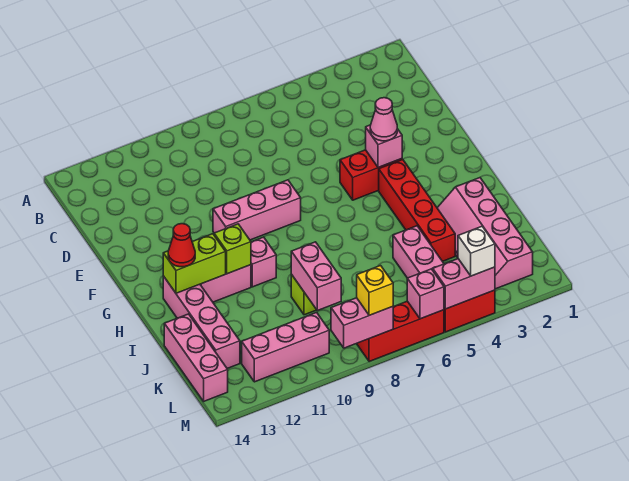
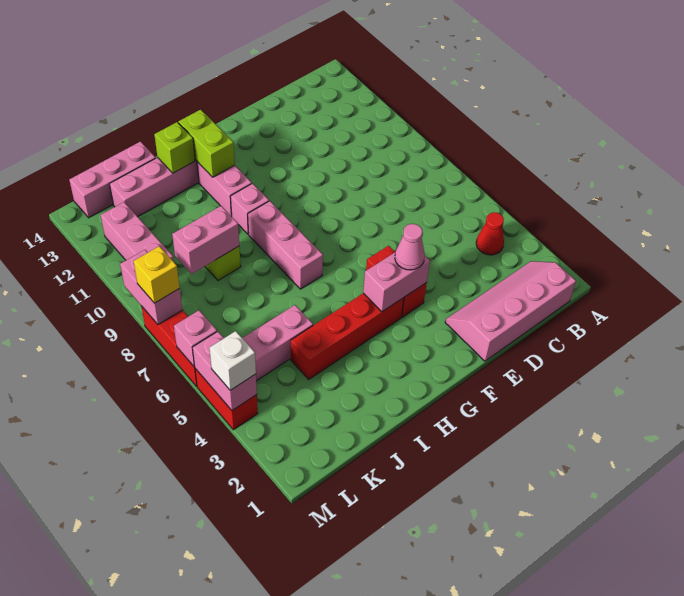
pink 1x1 brick [366,125,402,168] -> pink 1x2 brick [363,253,430,312]
pink 1x3 brick [213,180,301,240] -> pink 1x3 brick moved to [248,201,323,289]
lime 1x1 brick [214,224,251,274] -> lime 1x1 brick moved to [154,122,195,173]
red 1x1 cone [168,224,195,267] -> red 1x1 cone moved to [476,212,504,255]
pink 2x4 slope [437,178,533,289] -> pink 2x4 slope moved to [445,261,576,361]

